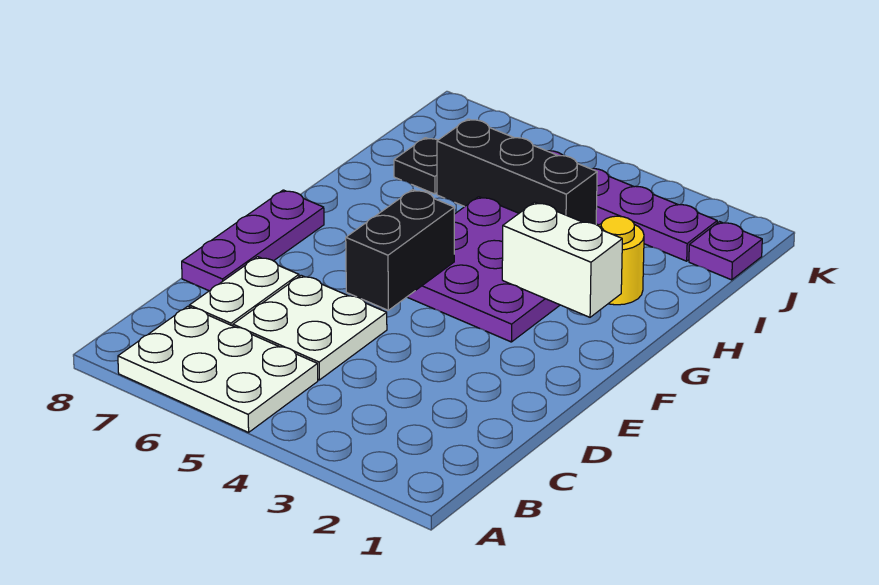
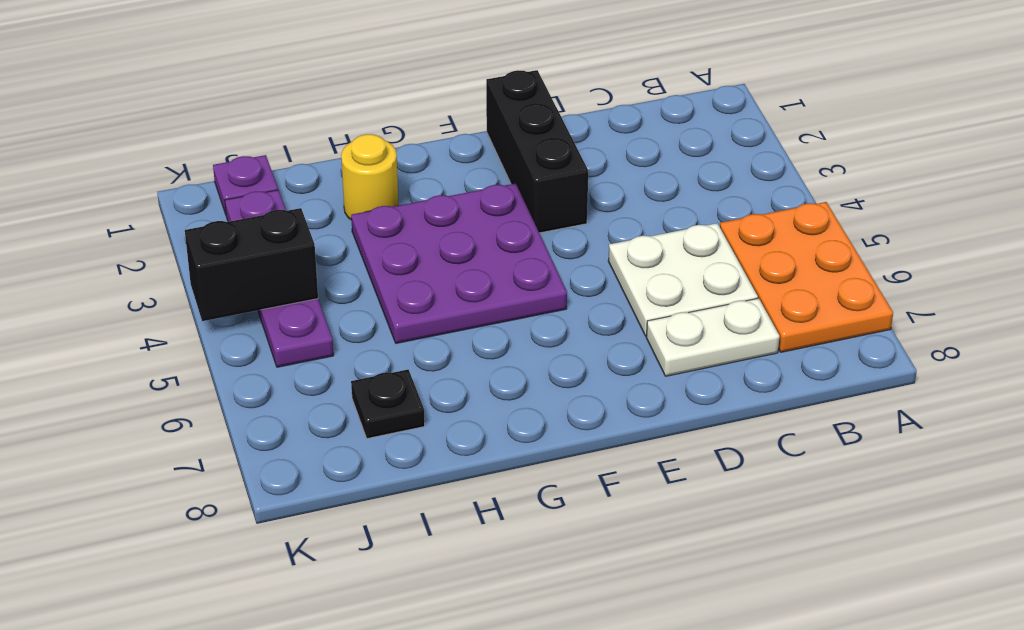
white 2x3 plate [118,306,318,432] -> orange 2x3 plate [720,202,893,352]
purple 1x3 plate [182,190,324,291] -> none
black 1x2 brick [346,190,454,310] -> black 1x2 brick moved to [185,208,318,321]
white 1x2 brick [502,202,622,317] -> none
black 1x3 brick [437,119,597,224] -> black 1x3 brick moved to [486,70,588,233]

